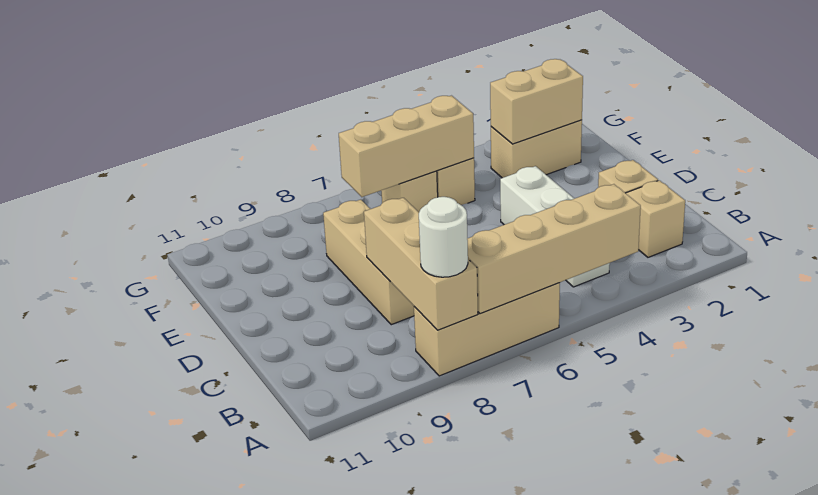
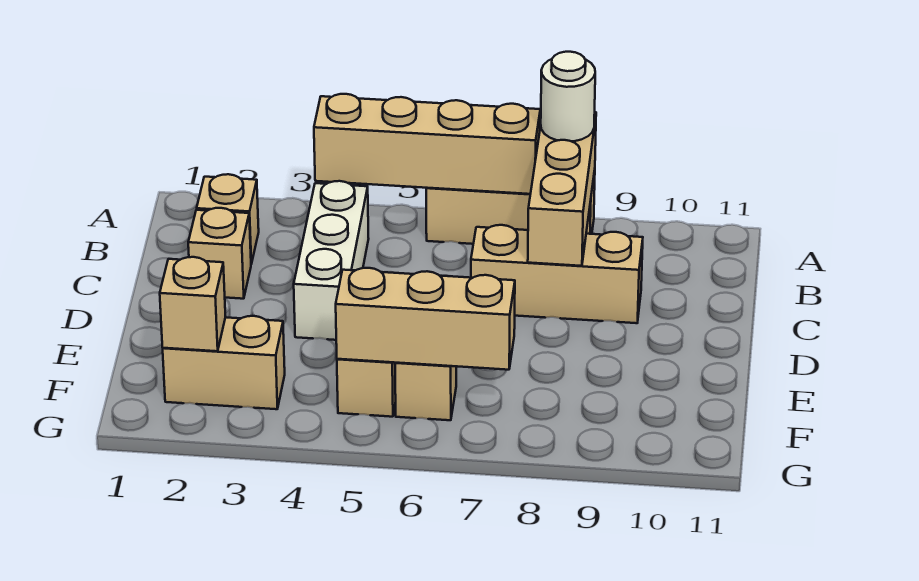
tan 1x3 brick [323,200,414,325] -> tan 1x3 brick turned to [471,225,643,323]
tan 1x2 brick [490,59,583,144] -> tan 1x1 brick [160,257,226,351]

